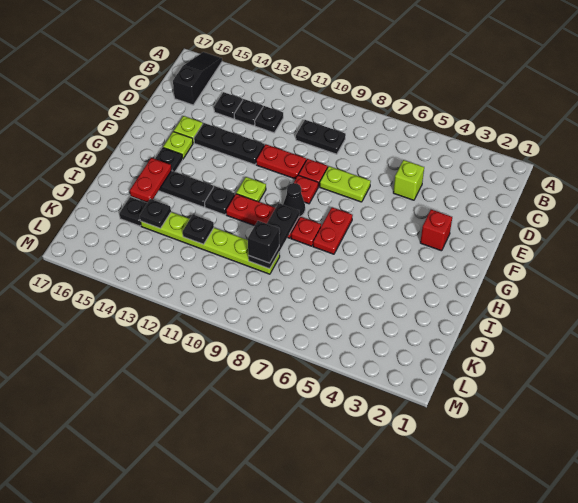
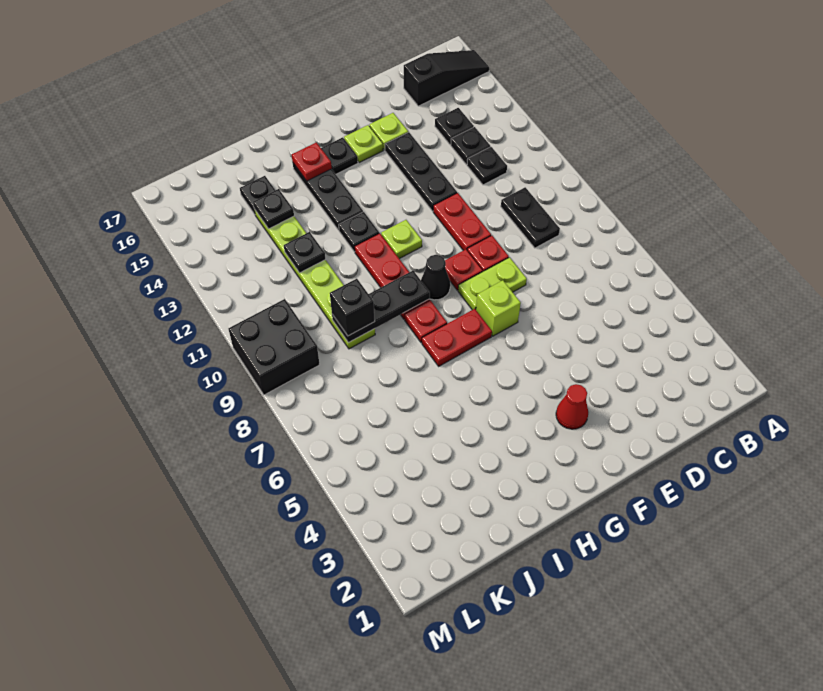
lime 1x1 brick [393,160,424,200] -> lime 1x1 brick moved to [476,280,521,336]
lime 1x2 plate [320,166,371,202] -> lime 1x2 plate turned to [458,257,527,310]
red 1x1 brick [420,210,452,251] -> red 1x1 cone [556,384,588,429]
red 1x2 plate [130,158,172,202] -> red 1x1 plate [292,142,332,181]
none -> black 2x2 brick [228,299,320,395]

